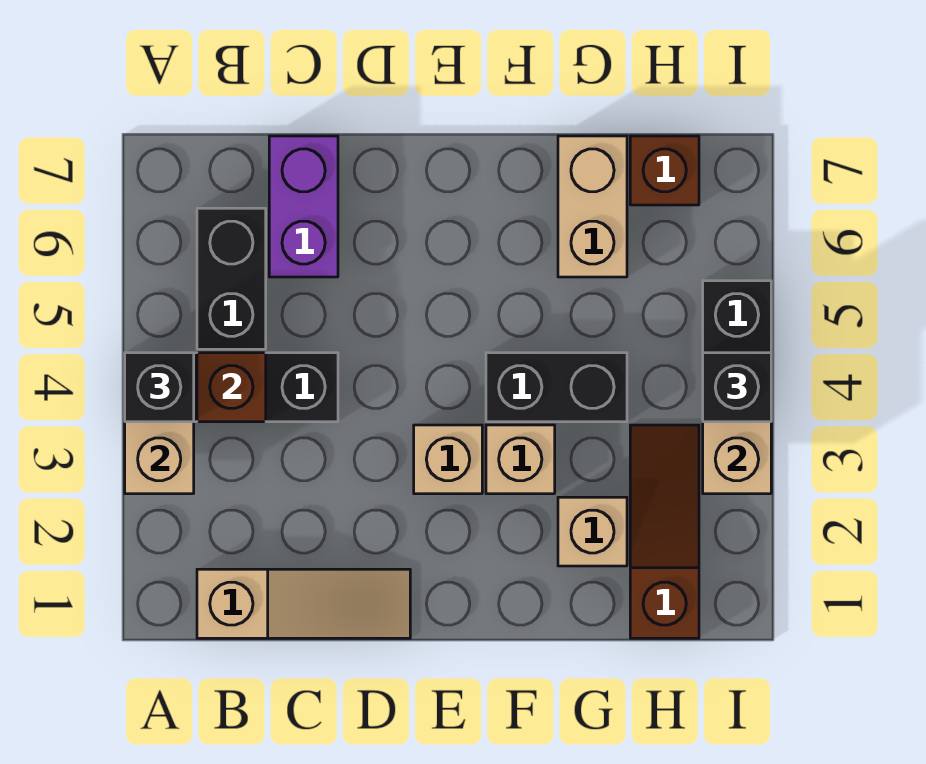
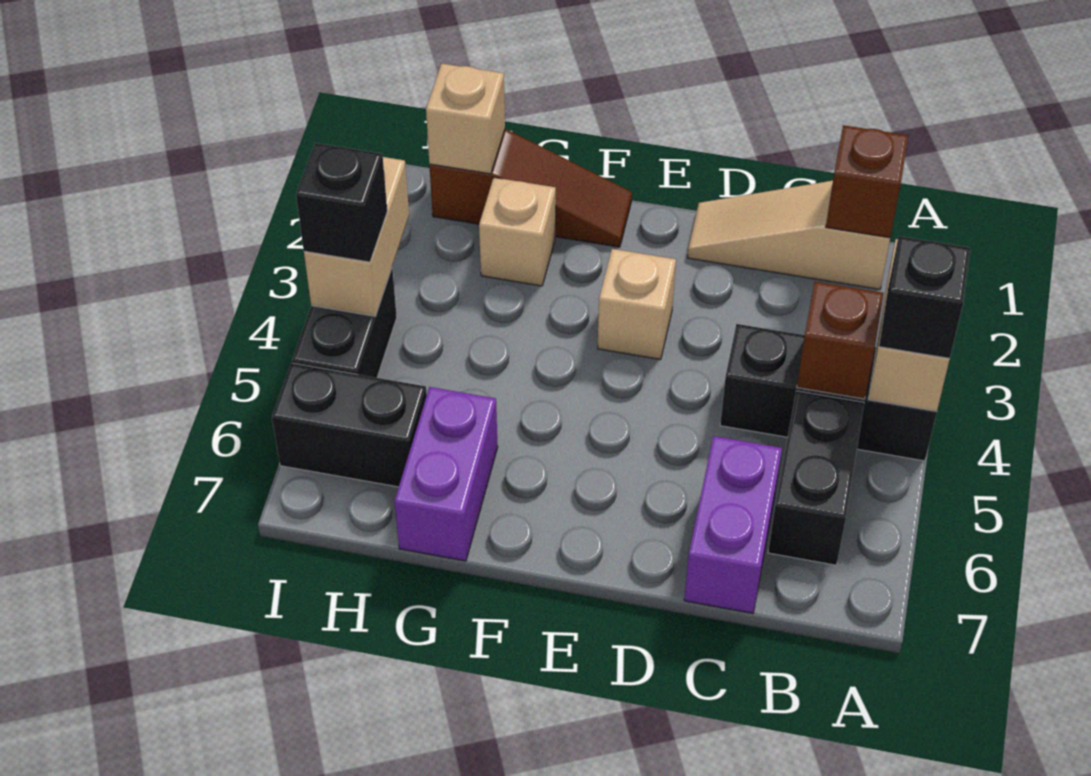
tan 1x1 brick [486,425,555,494] -> tan 1x1 brick moved to [426,64,505,174]
black 1x2 brick [486,353,627,422] -> black 1x2 brick moved to [272,363,427,487]
tan 1x2 brick [558,136,627,277] -> purple 1x2 brick [394,387,498,561]
brown 1x3 slope [630,425,699,638] -> brown 1x3 slope turned to [429,129,632,247]
brown 1x1 brick [630,136,699,205] -> brown 1x1 brick moved to [826,125,908,238]

